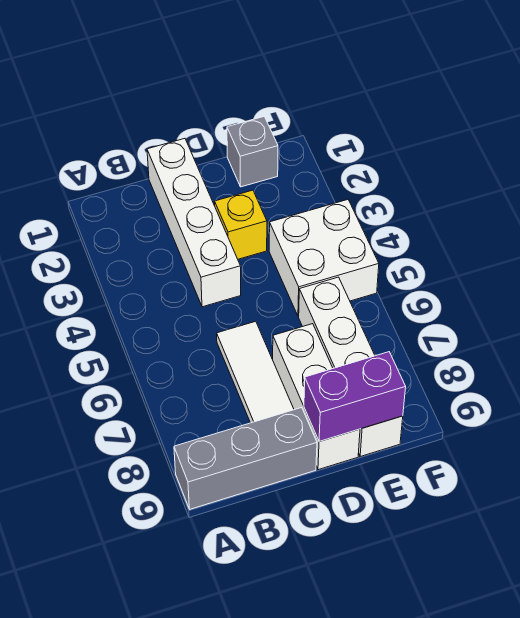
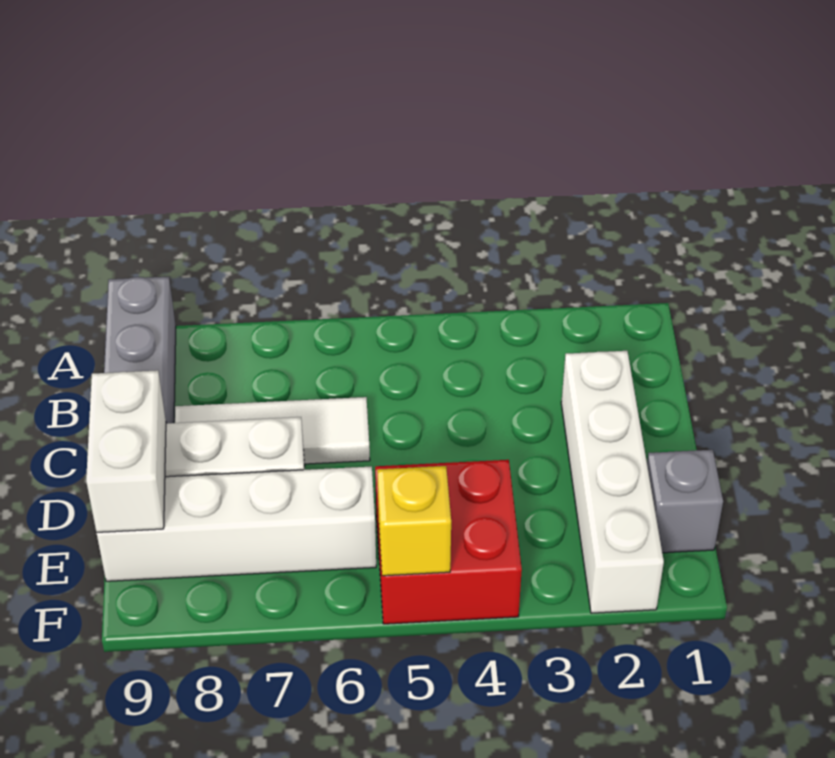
white 1x4 brick [147,139,241,307] -> white 1x4 brick turned to [561,351,664,613]
yellow 1x1 brick [215,190,267,259] -> yellow 1x1 brick moved to [377,466,451,576]
purple 1x2 brick [304,352,406,442] -> white 1x2 brick [86,370,166,532]
white 2x2 brick [269,200,379,316] -> red 2x2 brick [375,460,522,624]

